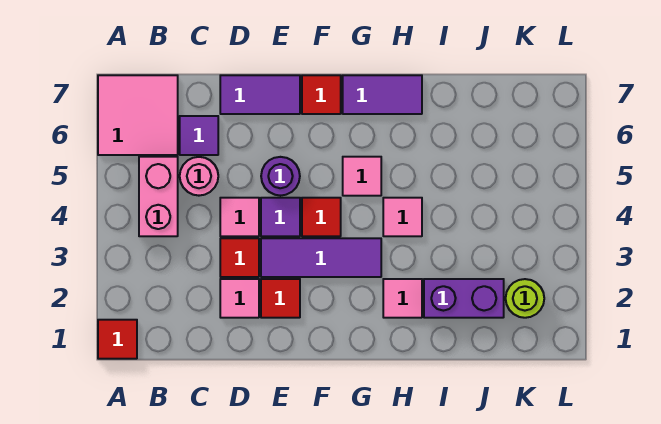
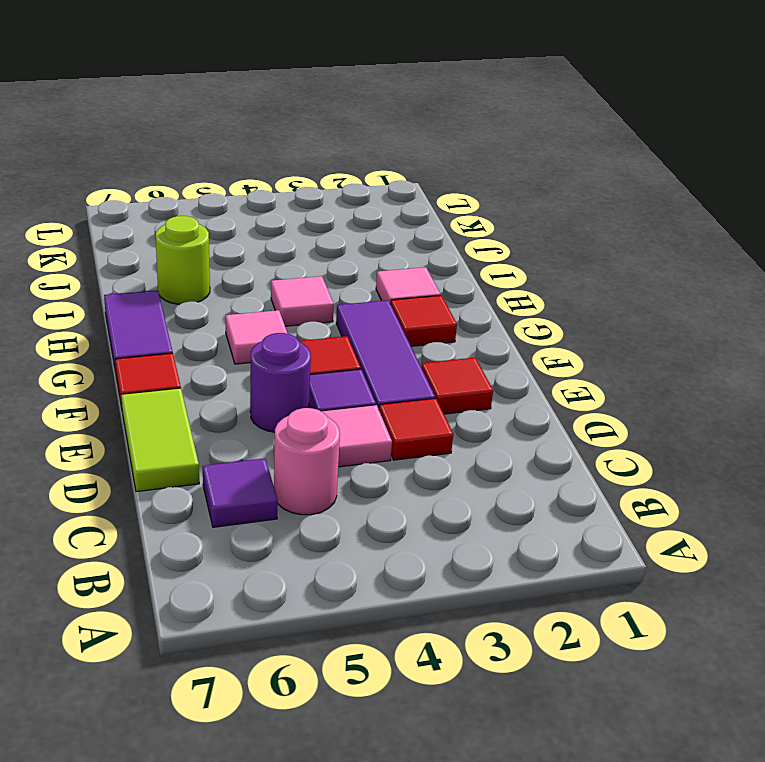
red 1x1 tile [98,320,137,359] -> red 1x1 tile moved to [391,295,457,346]
pink 2x2 tile [98,75,178,155] -> none
pink 1x2 brick [139,157,178,236] -> none
pink 1x1 tile [220,279,259,318] -> none
purple 1x2 tile [220,75,300,114] -> lime 1x2 tile [121,388,199,492]
purple 1x2 brick [424,279,504,318] -> none
lime 1x1 round brick [506,279,544,318] -> lime 1x1 round brick moved to [156,216,210,305]

